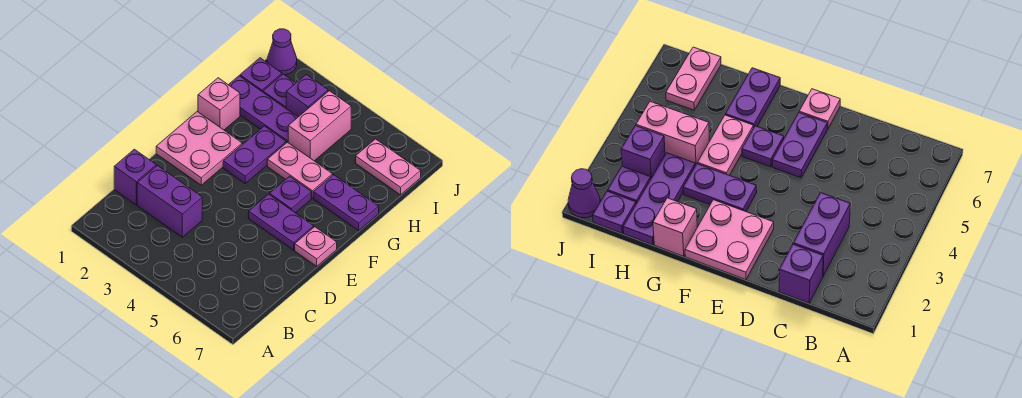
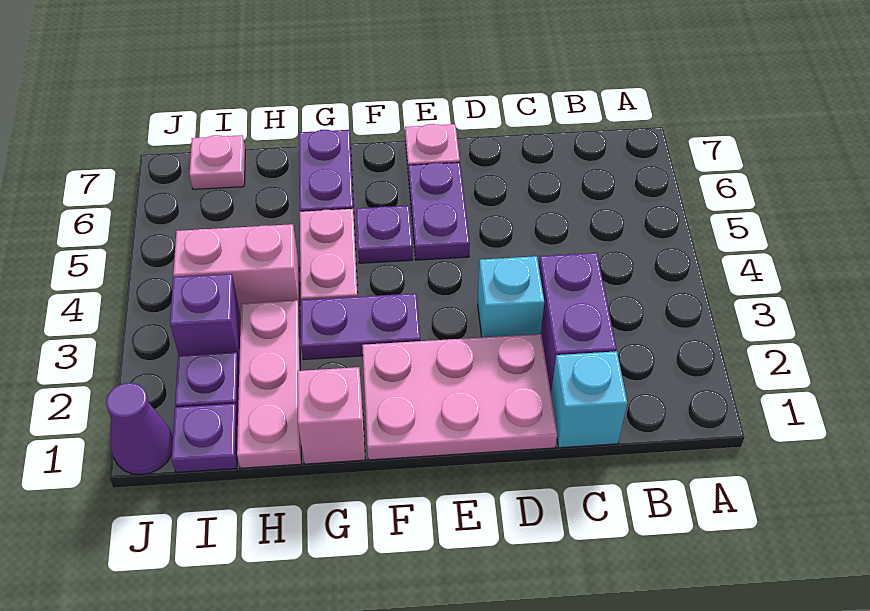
purple 1x1 brick [114,149,156,205] -> cyan 1x1 brick [551,351,627,448]
none -> cyan 1x1 brick [478,256,544,337]
pink 2x2 plate [156,112,242,185] -> pink 2x3 plate [362,334,557,460]
purple 1x3 plate [229,76,298,143] -> pink 1x3 plate [237,300,301,468]
pink 1x2 plate [356,139,421,195] -> pink 1x1 plate [189,135,245,189]

